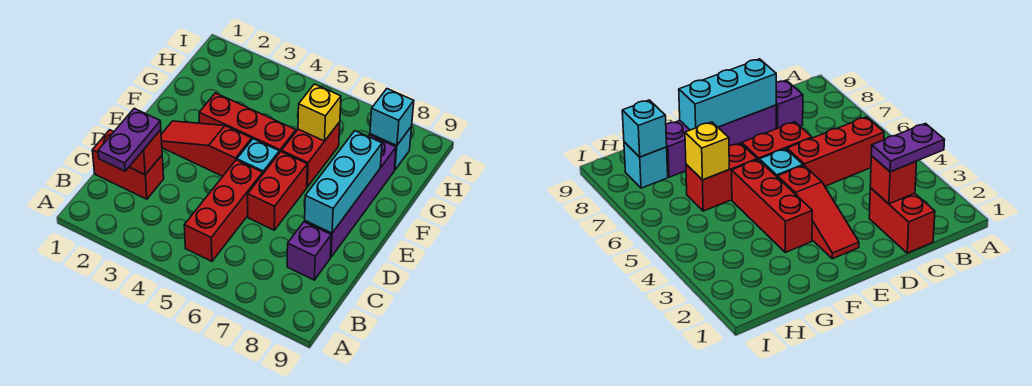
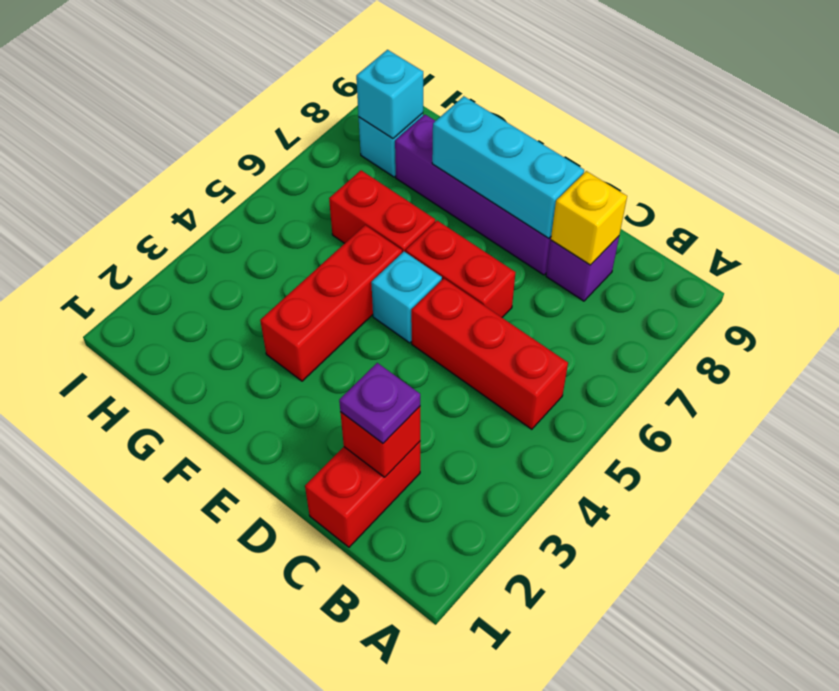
purple 1x2 plate [98,108,161,171] -> purple 1x1 plate [339,363,420,443]
red 1x3 slope [161,121,252,176] -> none
yellow 1x1 brick [298,84,341,141] -> yellow 1x1 brick moved to [551,171,627,265]

